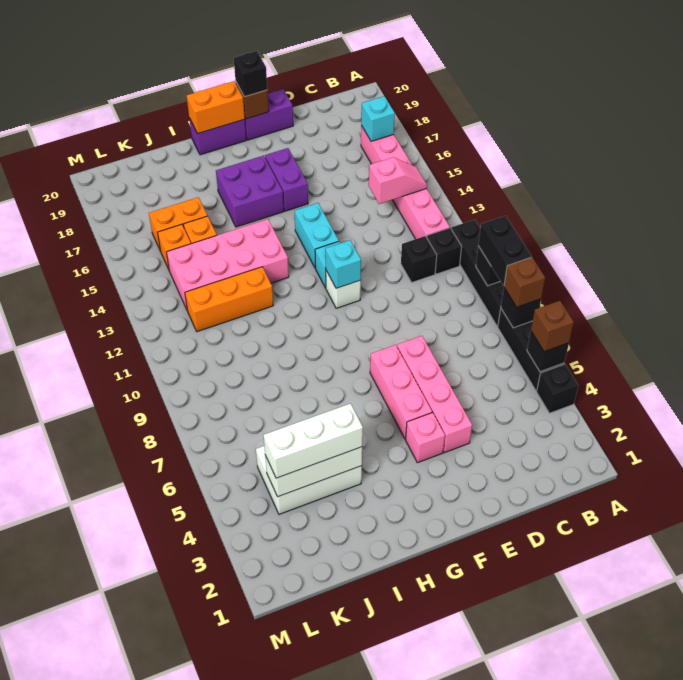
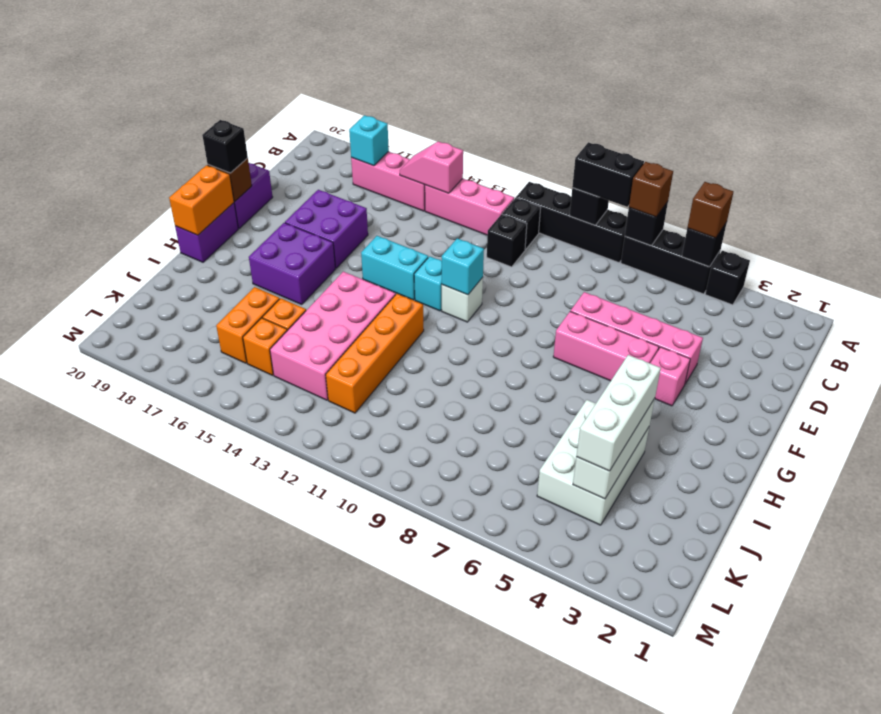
pink 1x2 slope [369,157,427,204] -> pink 1x2 slope turned to [400,141,463,193]
purple 1x2 brick [265,148,308,211] -> purple 2x2 brick [285,190,368,268]
orange 1x3 brick [185,267,273,332] -> orange 1x4 brick [326,294,424,413]

